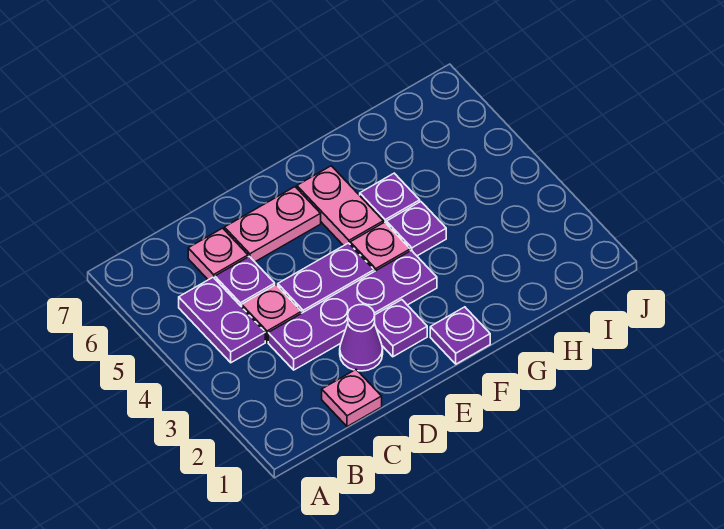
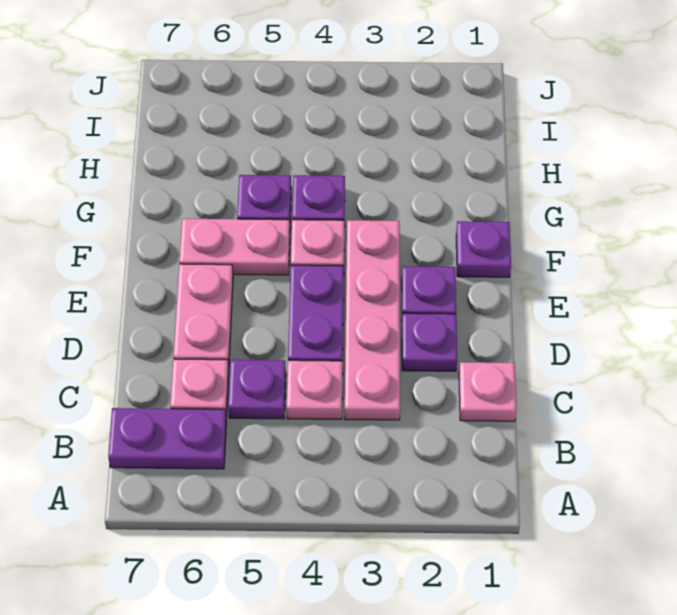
purple 1x2 plate [179,277,265,363] -> purple 1x2 plate moved to [108,408,227,469]
purple 1x4 plate [268,250,437,370] -> pink 1x4 plate [345,220,400,420]
purple 1x1 cone [340,305,383,371] -> purple 1x1 plate [402,313,457,371]

